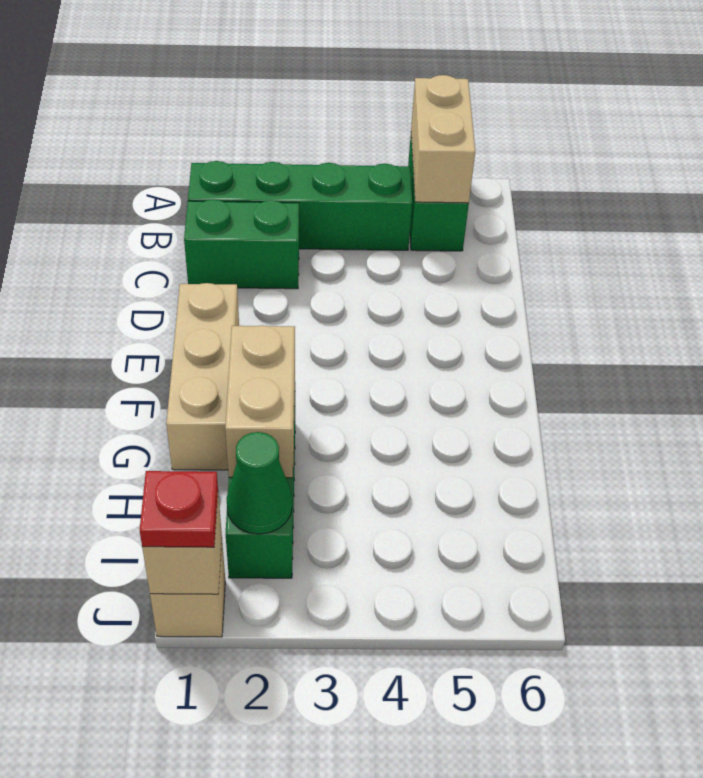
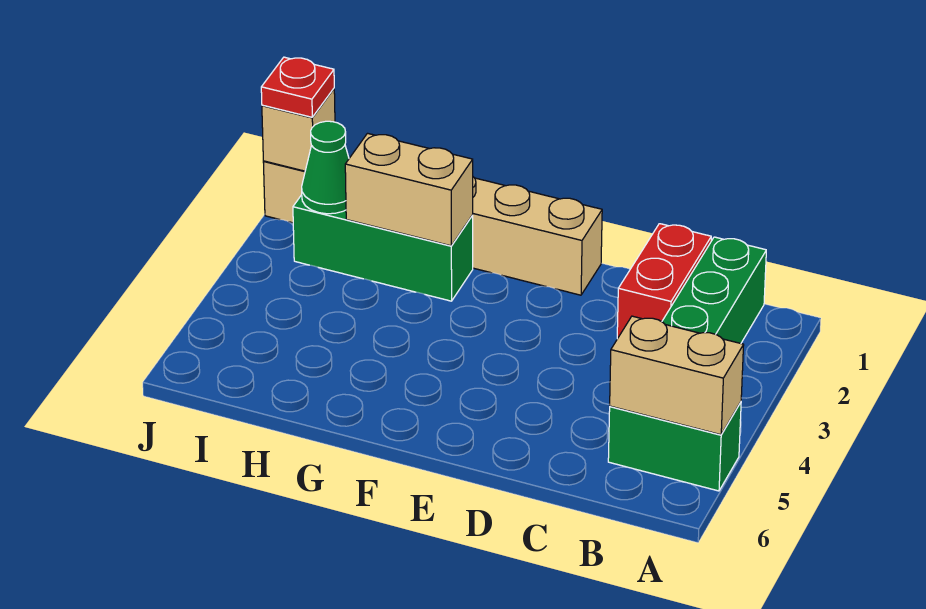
green 1x2 brick [184,199,299,289] -> red 1x2 brick [617,224,711,339]

